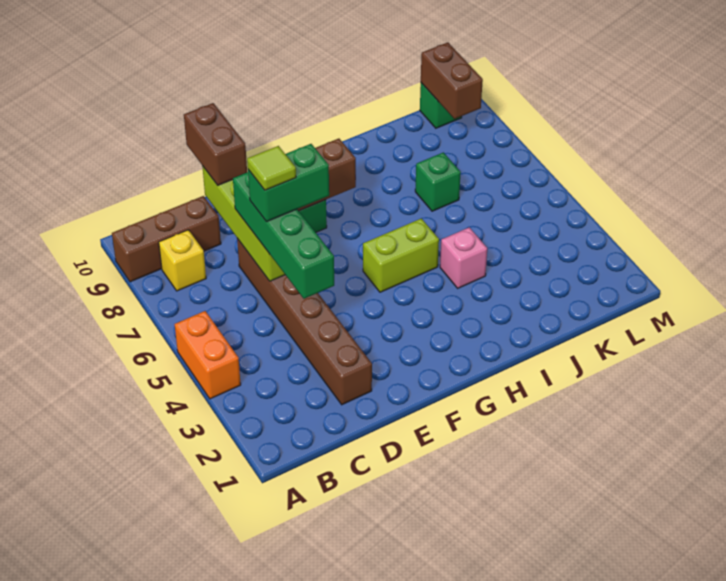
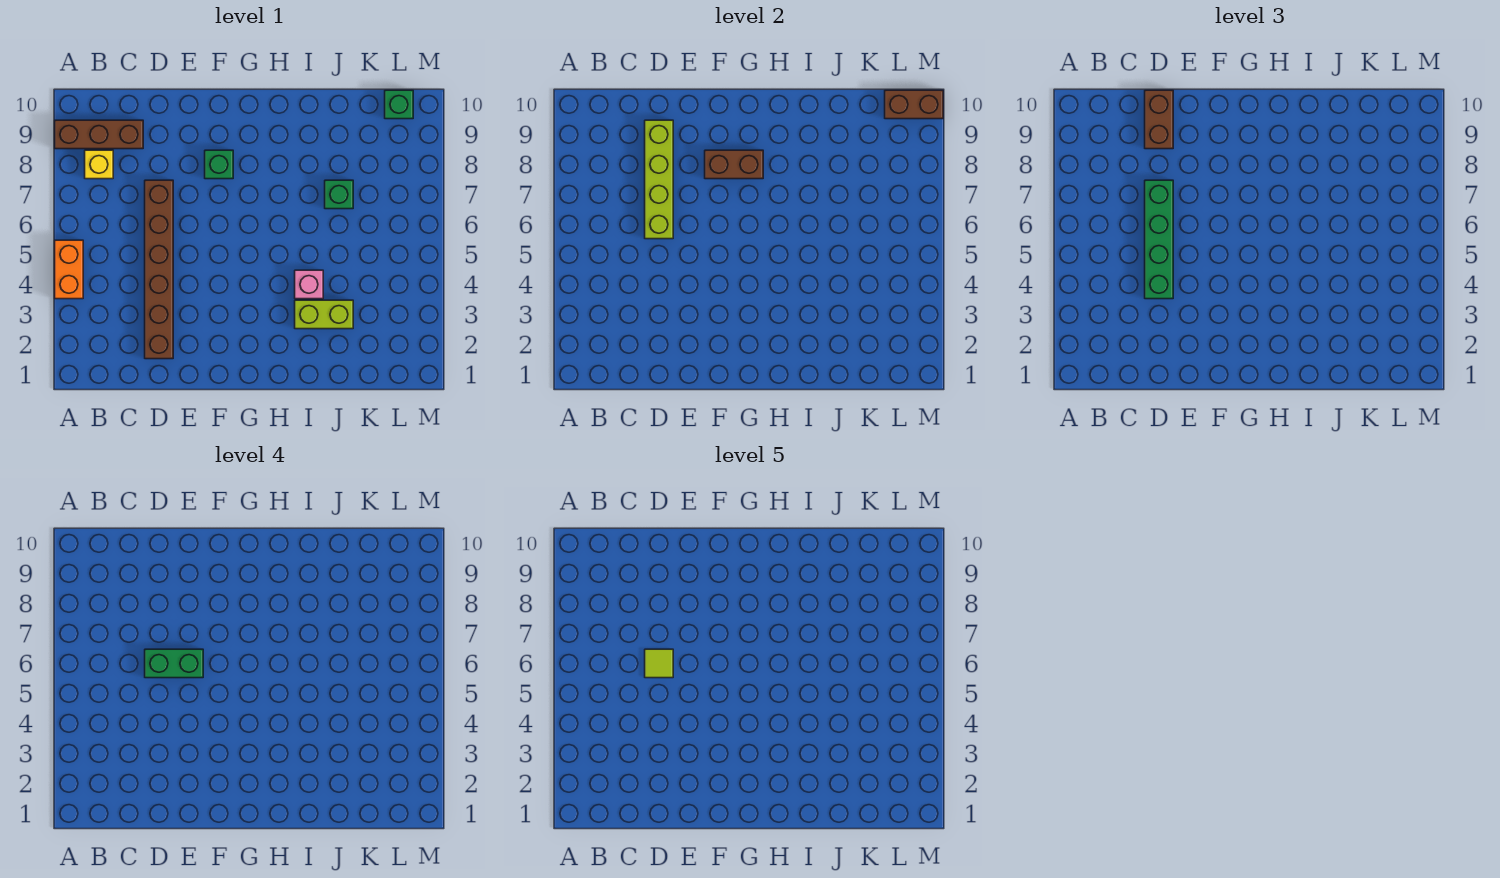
lime 1x2 brick [363,218,439,292] -> lime 1x2 brick moved to [295,300,353,329]
brown 1x2 brick [421,42,483,119] -> brown 1x2 brick turned to [885,90,943,119]

